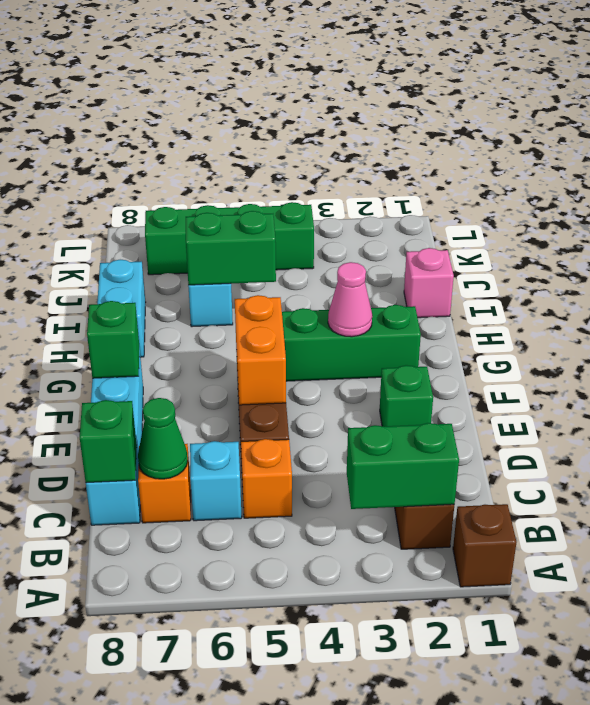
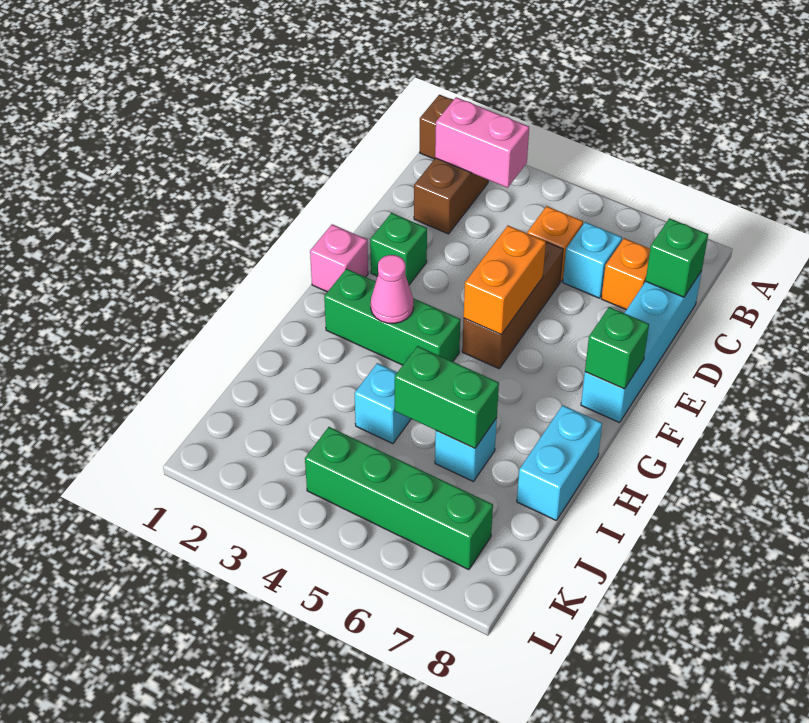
green 1x2 brick [347,423,459,509] -> pink 1x2 brick [435,97,529,188]
green 1x1 cone [138,398,188,479] -> none
pink 1x1 brick [404,248,454,318] -> pink 1x1 brick moved to [310,224,368,292]
none -> cyan 1x1 brick [355,363,411,444]

